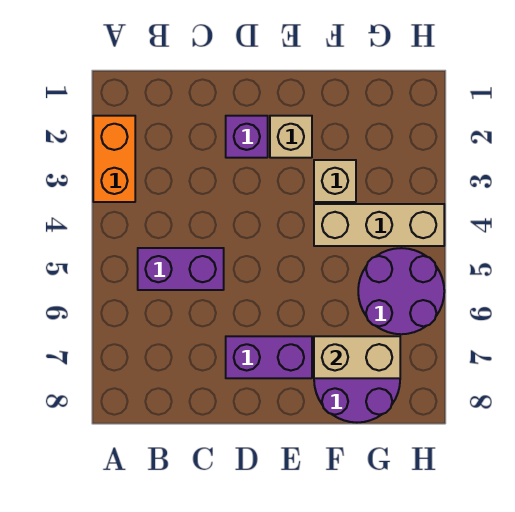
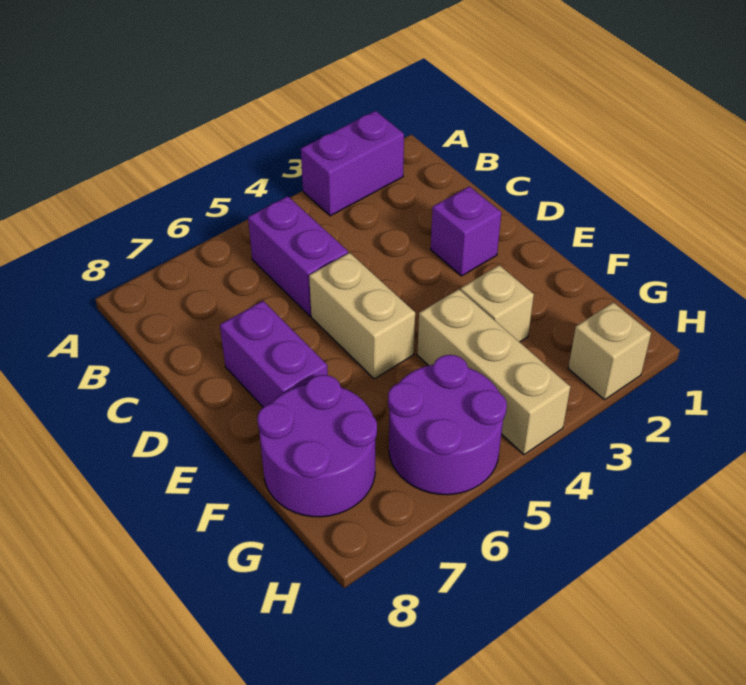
orange 1x2 brick [93,116,135,202] -> purple 1x2 brick [301,111,404,216]
tan 1x1 brick [270,116,312,158] -> tan 1x1 brick moved to [568,302,651,400]
tan 1x2 brick [314,336,400,378] -> tan 1x2 brick moved to [309,253,415,379]

